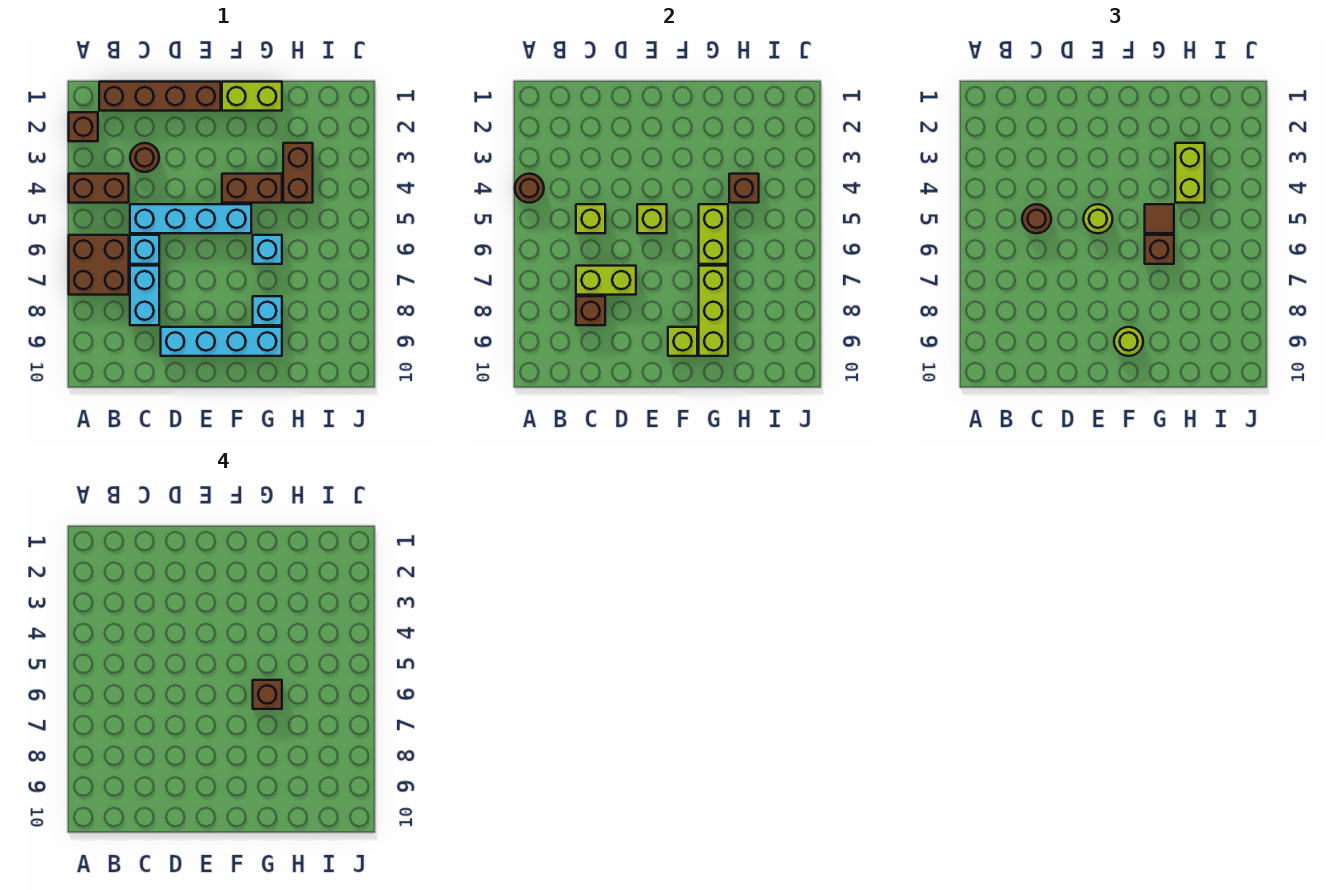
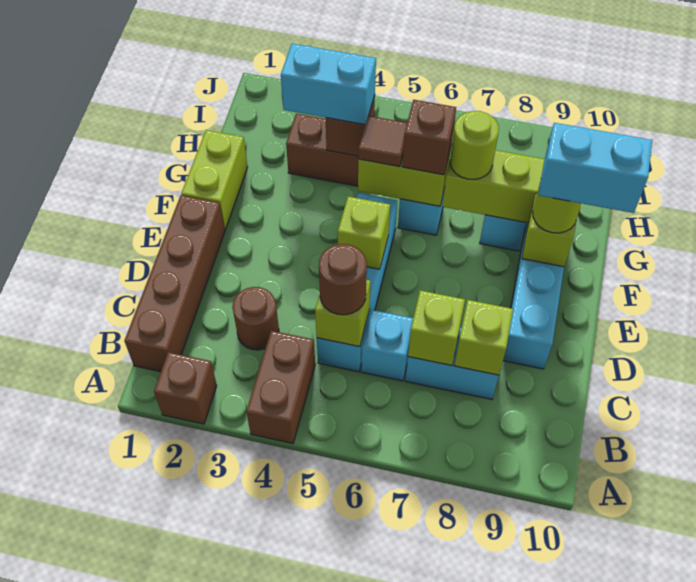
brown 1x1 round brick [515,174,544,203] -> none
brown 2x2 brick [69,235,129,295] -> none
lime 1x2 brick [576,266,636,295] -> lime 1x1 brick [408,290,465,366]
brown 1x1 brick [576,296,605,325] -> lime 1x1 brick [454,300,513,375]
lime 1x1 round brick [1083,204,1113,233] -> lime 1x1 round brick moved to [450,111,499,179]
brown 1x2 brick [222,174,282,203] -> none
none -> cyan 1x2 brick [538,123,652,213]
brown 1x1 brick [253,680,282,709] -> none
lime 1x2 brick [1175,143,1205,203] -> cyan 1x2 brick [281,44,376,125]

